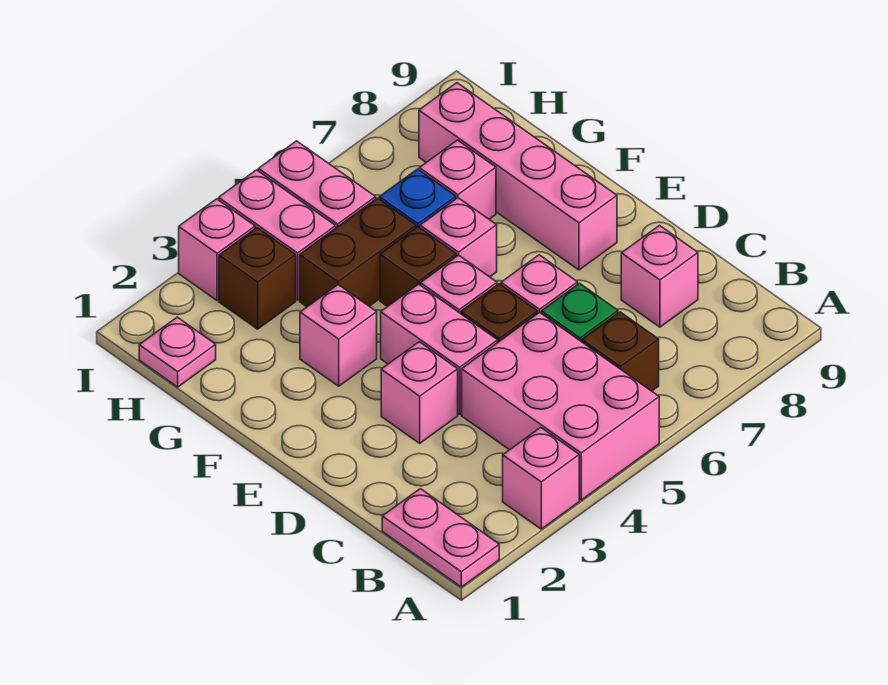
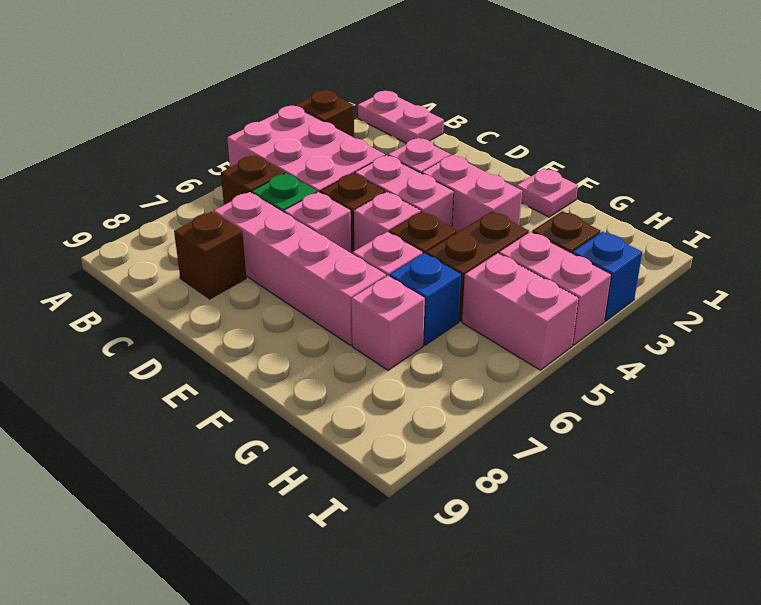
pink 1x1 brick [503,427,579,529] -> brown 1x1 brick [295,90,354,138]
pink 1x1 brick [621,226,698,327] -> brown 1x1 brick [174,212,246,299]
pink 1x4 brick [419,83,617,270] -> pink 1x4 brick moved to [214,192,386,345]
pink 1x1 brick [300,285,377,386] -> pink 1x2 brick [422,155,522,232]
pink 1x1 plate [139,317,216,387] -> pink 1x1 plate moved to [517,169,578,217]
pink 1x1 brick [179,199,255,301] -> blue 1x1 brick [572,232,642,321]

